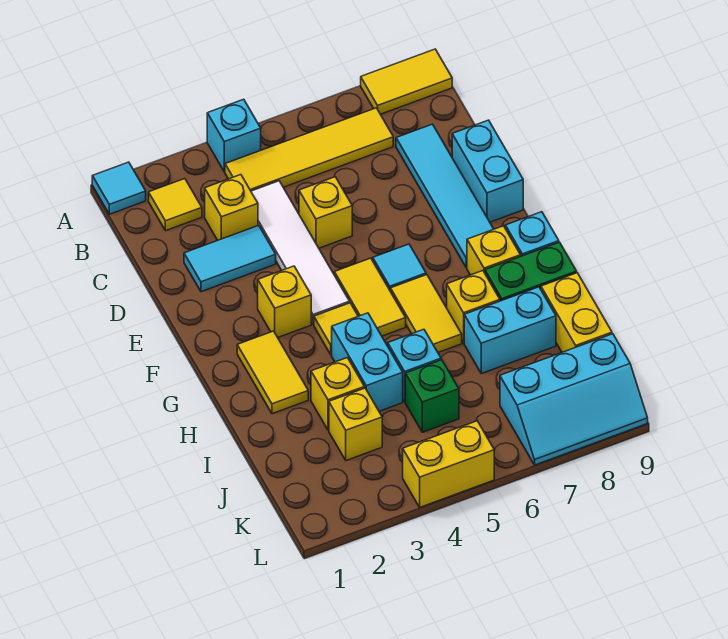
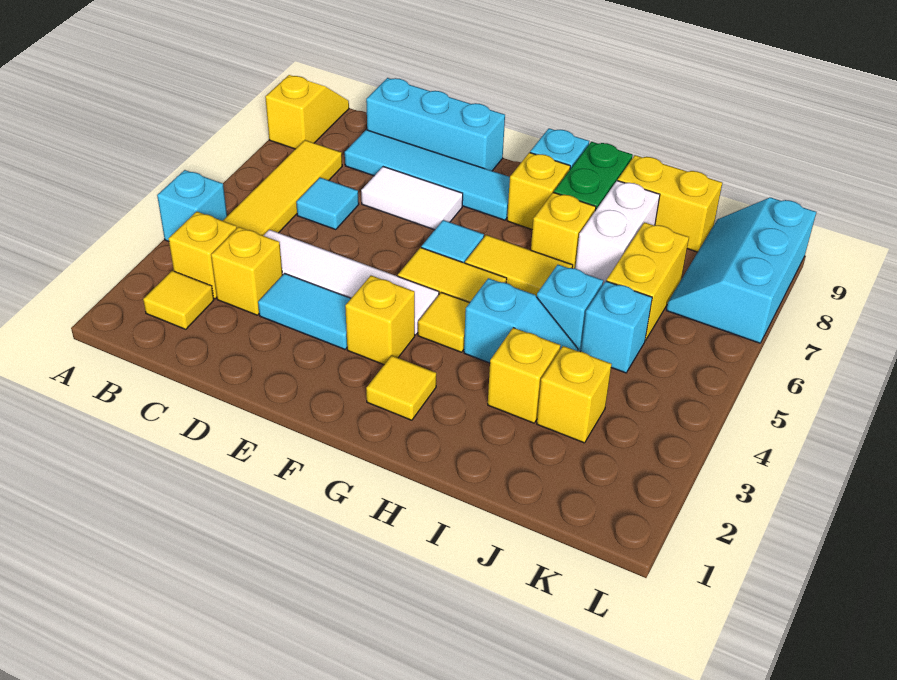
cyan 1x1 tile [92,162,146,214] -> cyan 1x1 tile moved to [296,178,359,230]
yellow 1x2 tile [361,49,452,114] -> yellow 1x2 slope [265,75,349,149]
cyan 1x2 tile [184,225,276,292] -> cyan 1x2 tile turned to [258,273,351,349]
yellow 1x1 brick [299,177,352,248] -> yellow 1x1 brick moved to [169,212,237,299]
none -> white 1x2 tile [361,167,463,230]
cyan 1x2 brick [452,120,523,222] -> cyan 1x3 brick [366,78,505,171]
yellow 1x2 tile [237,331,308,414] -> yellow 1x1 tile [366,356,436,420]
cyan 1x2 brick [332,313,403,411] -> cyan 1x2 slope [464,278,578,363]
cyan 1x2 brick [464,287,556,374] -> white 1x2 brick [575,181,660,284]
green 1x1 brick [405,360,459,432] -> cyan 1x1 brick [581,281,652,373]
cyan 2x3 slope [500,334,648,465] -> cyan 2x3 slope turned to [667,197,816,343]
yellow 1x2 brick [403,421,494,507] -> yellow 1x2 brick moved to [606,222,689,341]

